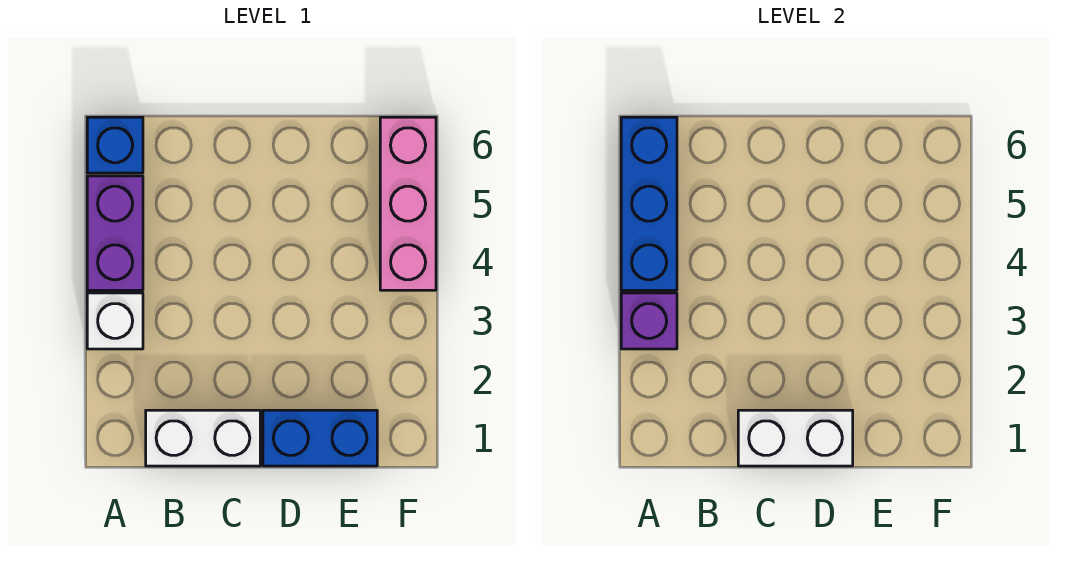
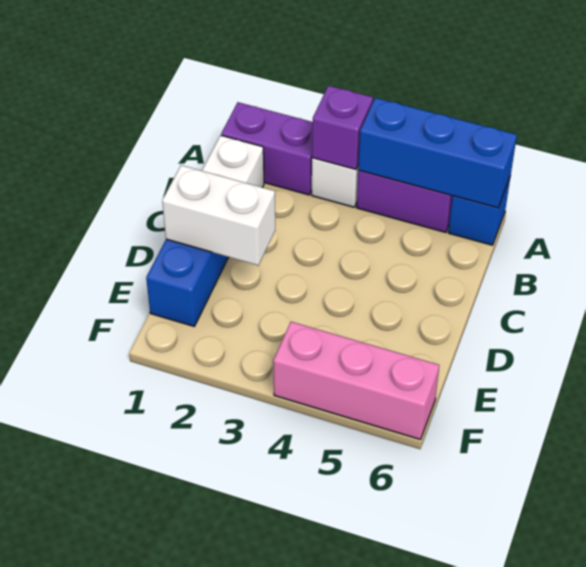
none -> purple 1x2 brick [221,102,313,195]
white 1x2 brick [738,410,853,466] -> white 1x2 brick turned to [162,165,275,265]

